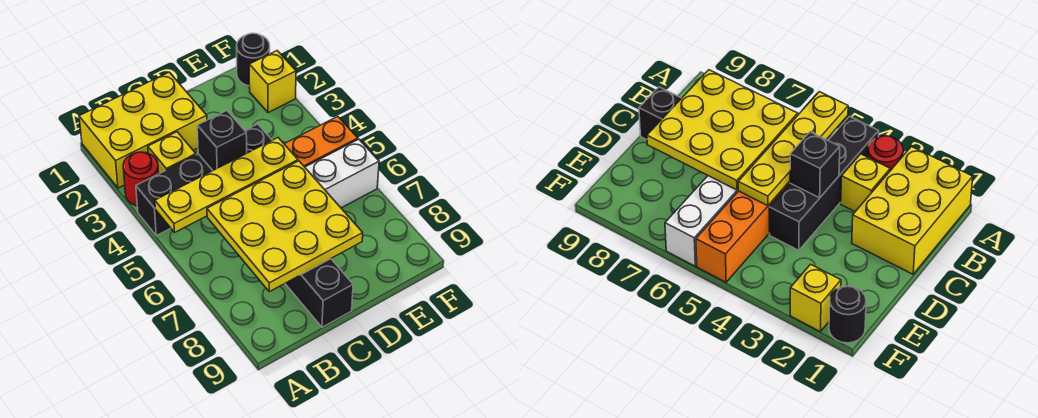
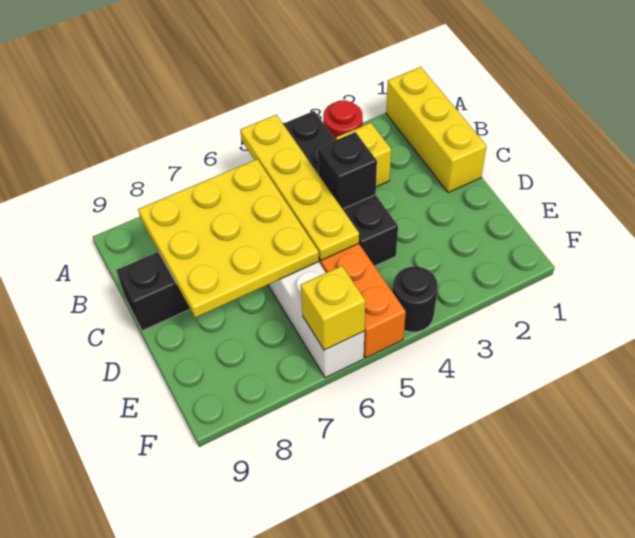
yellow 2x3 brick [79,72,207,188] -> yellow 1x3 brick [386,67,487,193]
black 1x1 round brick [236,33,270,86] -> black 1x1 round brick moved to [393,266,438,332]
yellow 1x1 brick [249,51,296,113] -> yellow 1x1 brick moved to [301,266,365,350]

